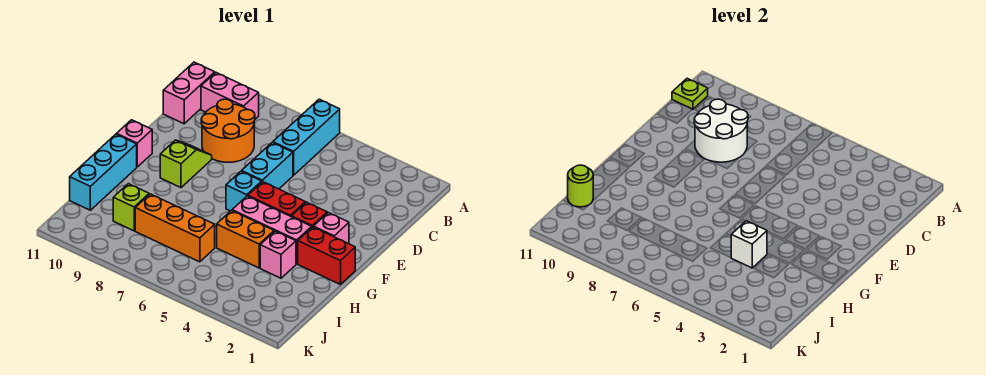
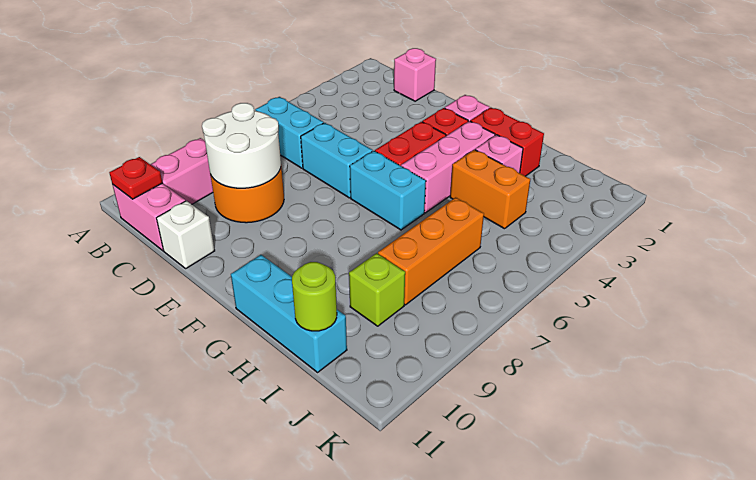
cyan 1x3 brick [273,99,340,175] -> cyan 1x2 brick [255,97,324,168]
lime 1x1 plate [672,78,708,109] -> red 1x1 plate [109,157,162,199]
lime 1x2 slope [160,140,212,188] -> none
cyan 1x1 brick [226,171,262,211] -> cyan 1x2 brick [350,151,426,230]
pink 1x1 brick [117,120,152,167] -> pink 1x1 brick moved to [394,48,436,101]
red 1x2 brick [298,227,355,285] -> red 1x2 brick turned to [471,107,544,176]
orange 1x2 brick [217,211,274,268] -> orange 1x2 brick turned to [450,150,530,229]
white 1x1 brick [731,221,767,268] -> white 1x1 brick moved to [157,201,215,268]

